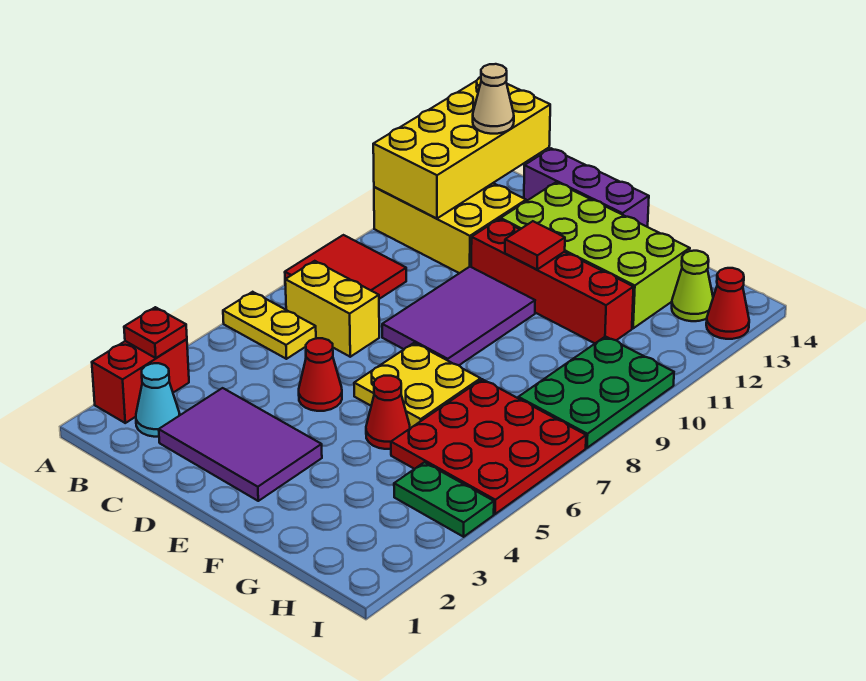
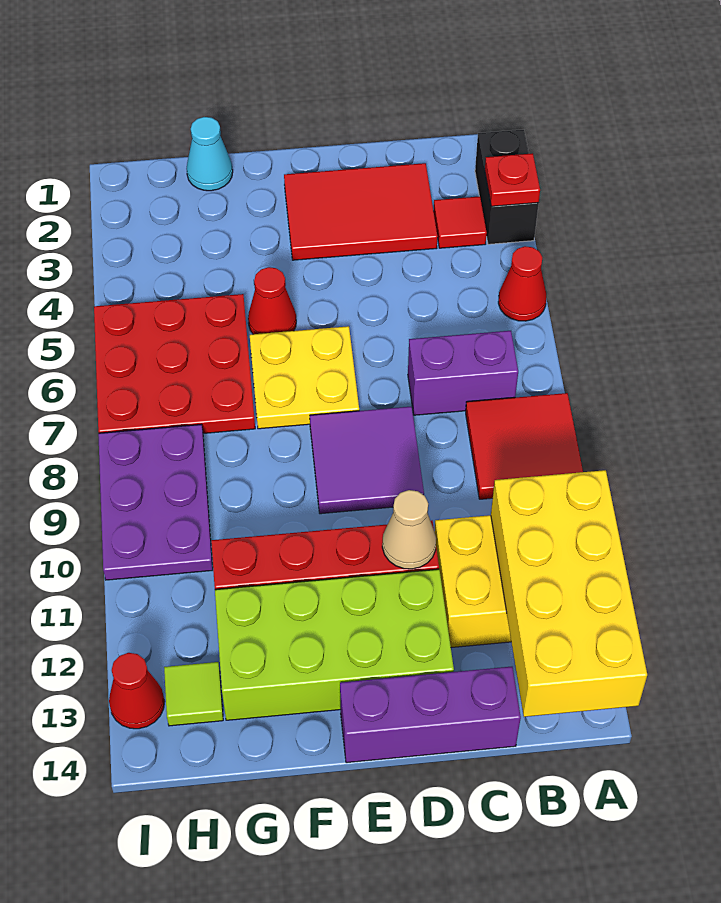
red 1x2 brick [92,339,189,423] -> black 1x2 brick [475,130,539,244]
yellow 1x2 plate [223,292,316,359] -> none
cyan 1x1 cone [136,363,180,437] -> cyan 1x1 cone moved to [187,117,233,191]
yellow 1x2 brick [285,261,379,357] -> purple 1x2 brick [408,331,518,415]
tan 1x1 cone [473,64,514,134] -> tan 1x1 cone moved to [382,490,436,569]
purple 2x3 tile [159,388,322,501] -> red 2x3 tile [284,163,437,260]
red 1x1 cone [299,338,342,411] -> red 1x1 cone moved to [498,246,546,321]
purple 2x3 tile [382,267,535,365] -> purple 2x2 tile [310,406,424,514]
red 1x1 tile [505,221,565,269] -> red 1x1 tile moved to [434,196,487,248]
green 1x2 plate [394,462,494,537] -> none
green 2x3 plate [518,337,674,448] -> purple 2x3 plate [98,425,213,580]
lime 1x1 cone [672,251,713,321] -> lime 1x1 tile [164,662,223,726]

